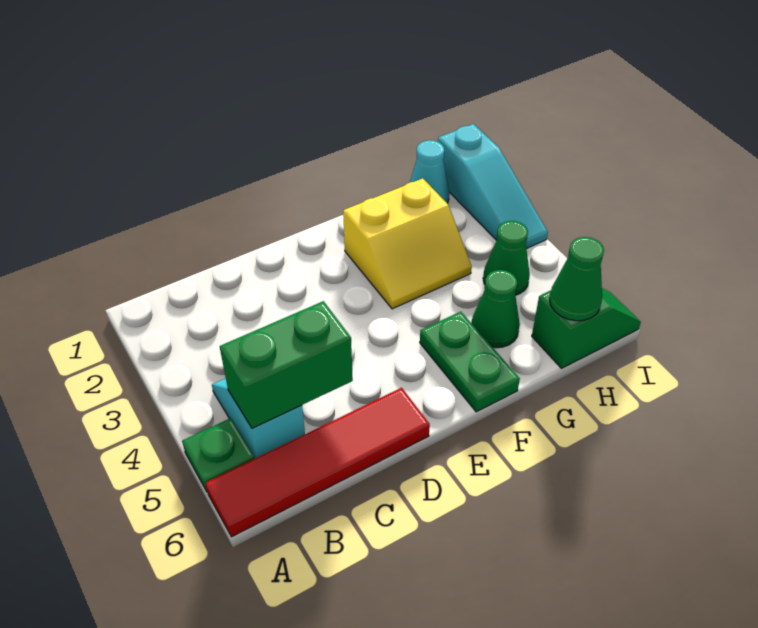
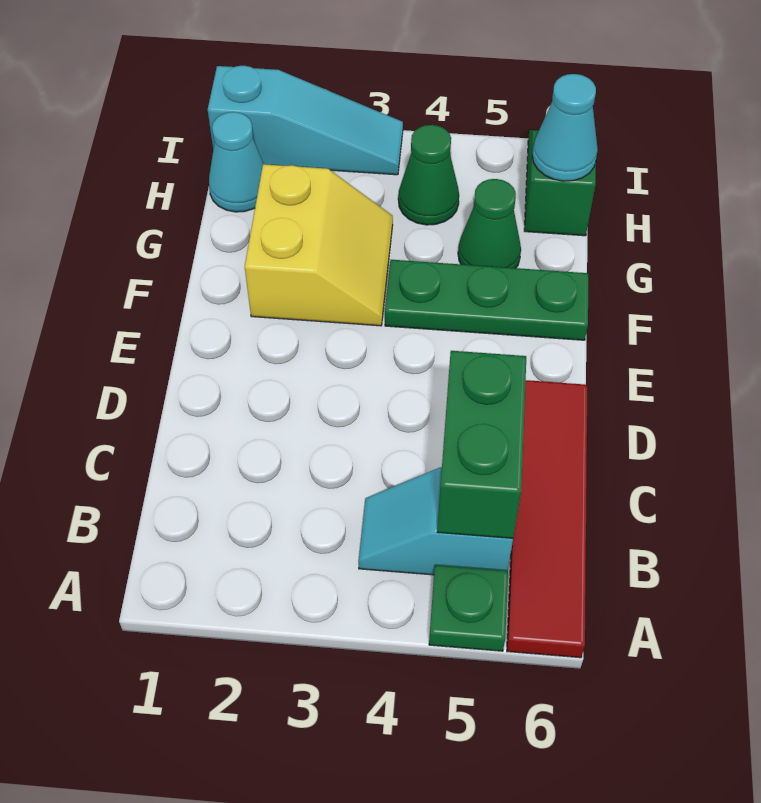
green 1x2 plate [420,312,520,412] -> green 1x3 plate [385,260,588,340]
green 1x1 cone [549,237,604,321] -> cyan 1x1 cone [532,74,598,181]

